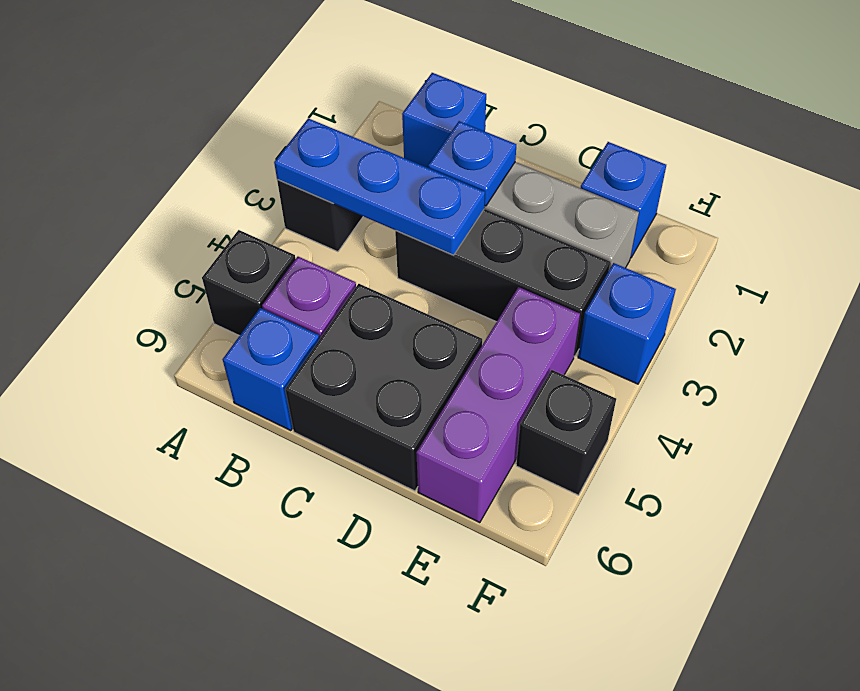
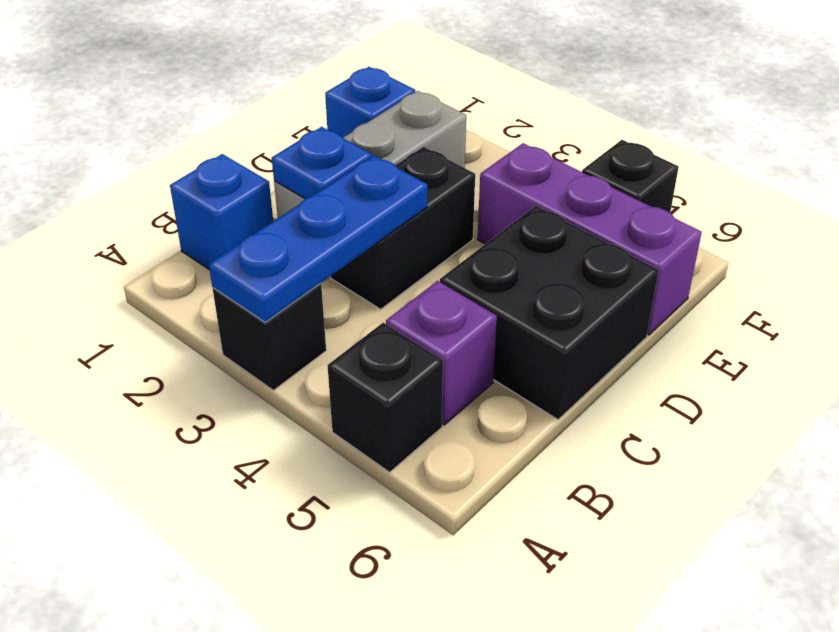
blue 1x1 brick [223,308,320,430] -> none
black 1x3 brick [395,209,610,356] -> black 1x2 brick [331,147,475,309]
blue 1x1 brick [578,263,676,384] -> none

